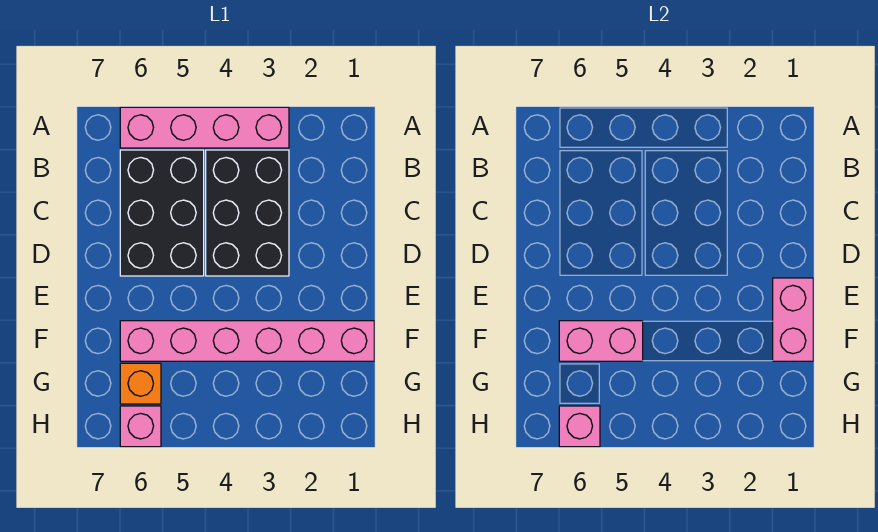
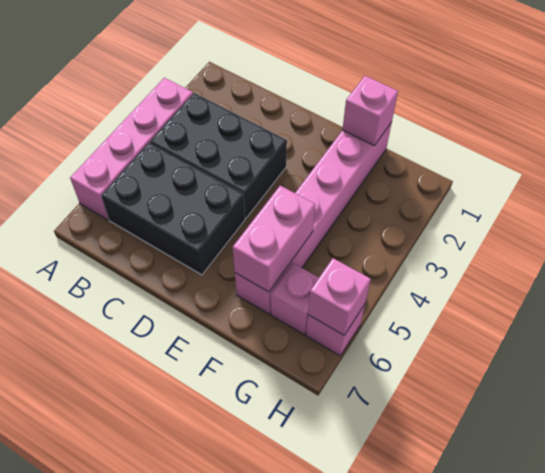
pink 1x2 brick [773,278,813,361] -> pink 1x1 brick [342,76,398,146]
orange 1x1 brick [120,363,161,404] -> pink 1x1 brick [271,263,319,334]

